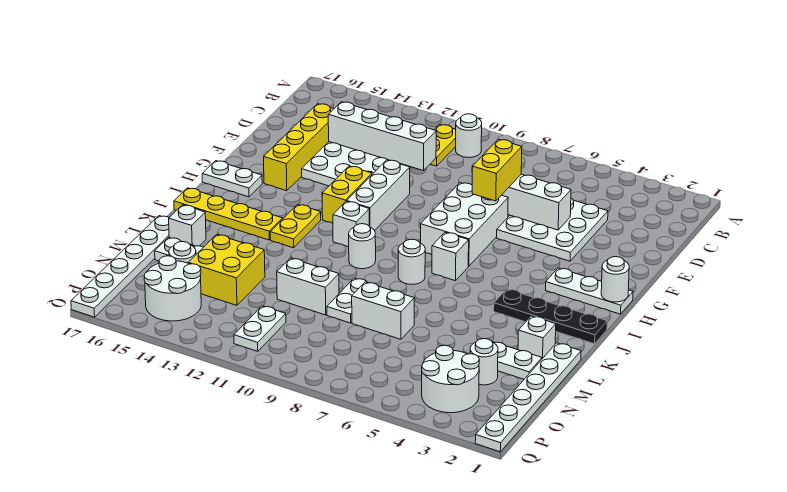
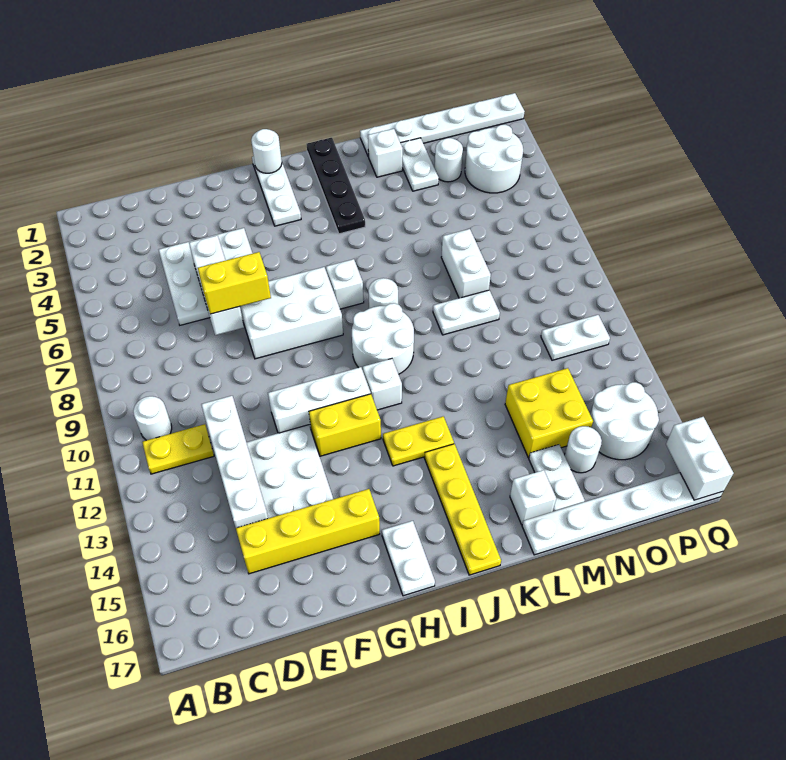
white 1x1 round brick [349,224,376,269] -> white 2x2 round brick [352,303,414,374]
white 1x2 brick [277,258,339,315] -> white 1x2 brick moved to [666,417,733,500]

